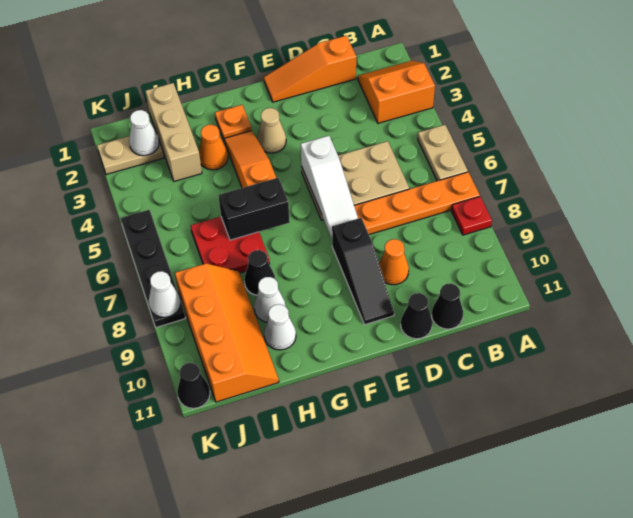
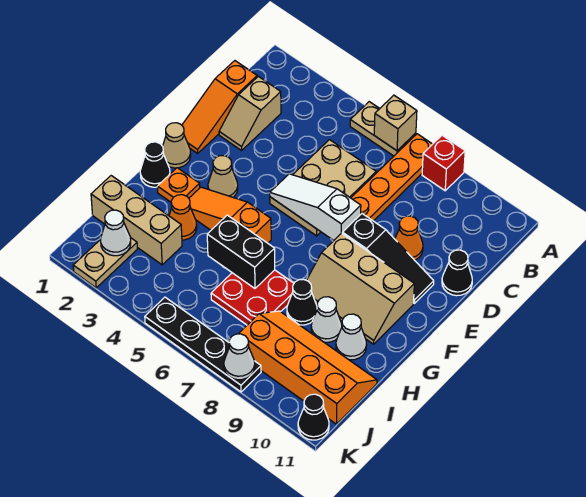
orange 2x2 slope [358,61,435,123] -> none
none -> tan 1x1 brick [374,95,417,151]
red 1x1 plate [452,197,492,235] -> red 1x1 brick [422,135,465,191]
none -> tan 1x2 slope [219,76,281,150]
black 1x1 cone [431,283,463,329] -> black 1x1 cone moved to [140,142,170,187]
white 1x3 slope [301,136,358,238] -> white 1x3 slope turned to [270,174,361,240]
none -> tan 1x1 cone [163,123,191,168]
none -> tan 2x3 slope [307,233,414,344]
black 1x2 brick [218,178,290,240] -> black 1x2 brick turned to [207,215,275,288]

